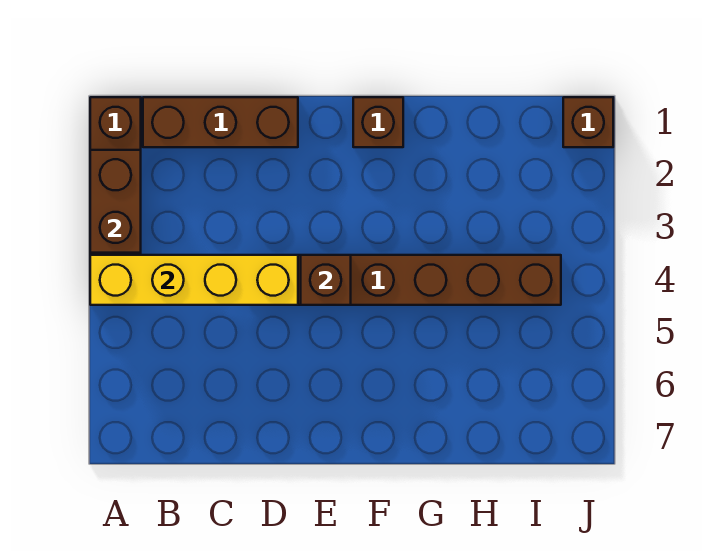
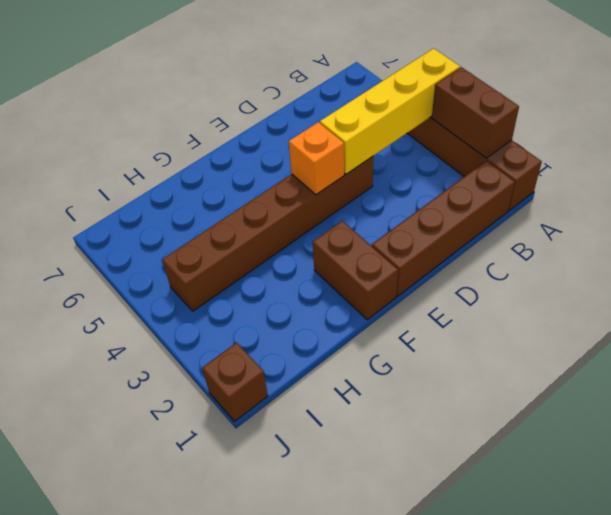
brown 1x3 brick [143,97,298,147] -> brown 1x4 brick [372,161,515,296]
brown 1x1 brick [301,255,351,305] -> orange 1x1 brick [289,122,344,195]
brown 1x1 brick [353,97,403,147] -> brown 1x2 brick [313,221,398,320]

